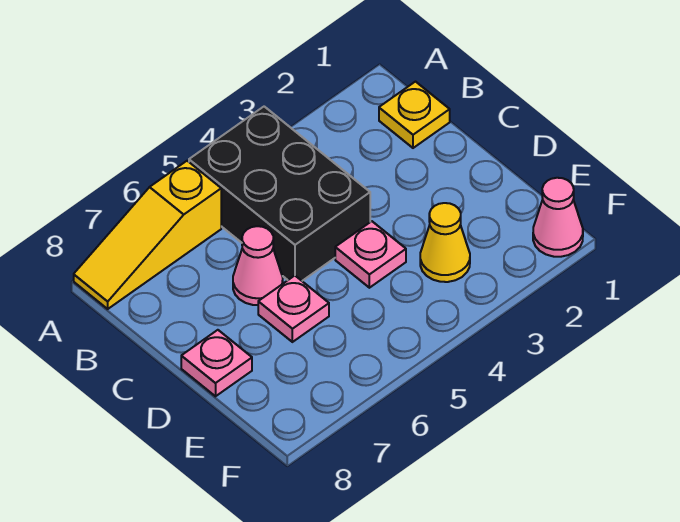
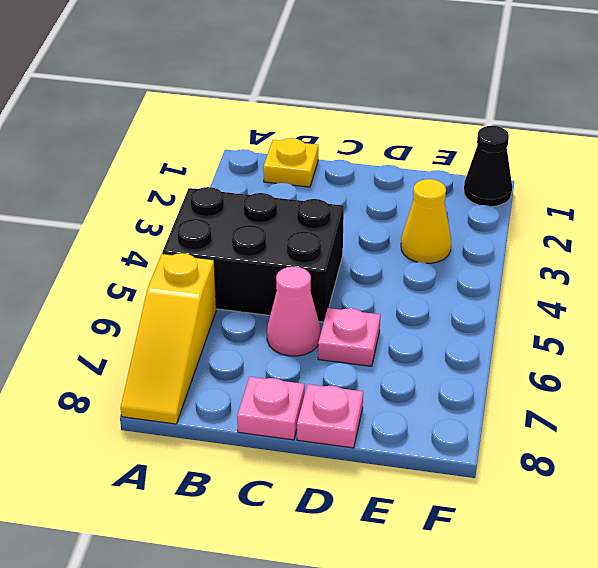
pink 1x1 plate [335,221,406,288] -> pink 1x1 plate moved to [237,377,305,440]
pink 1x1 cone [533,178,583,257] -> black 1x1 cone [464,126,512,207]

